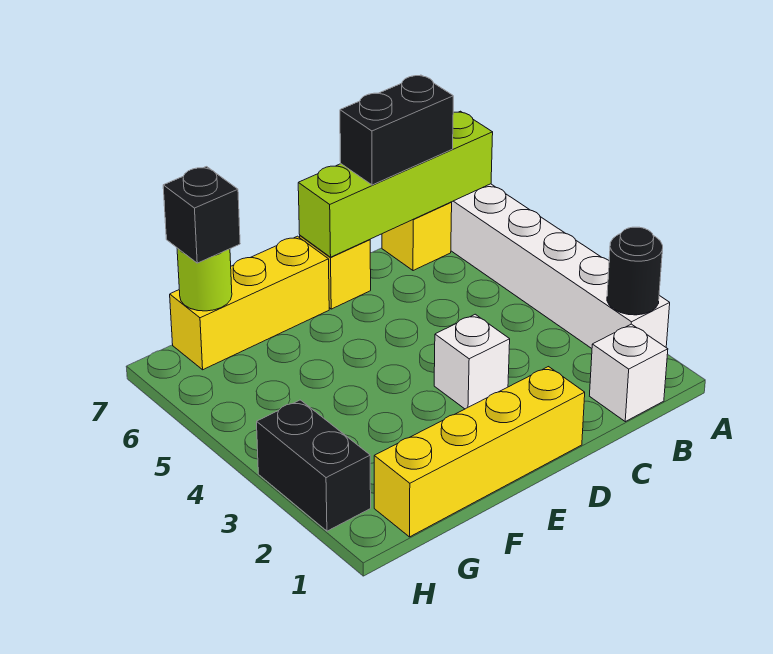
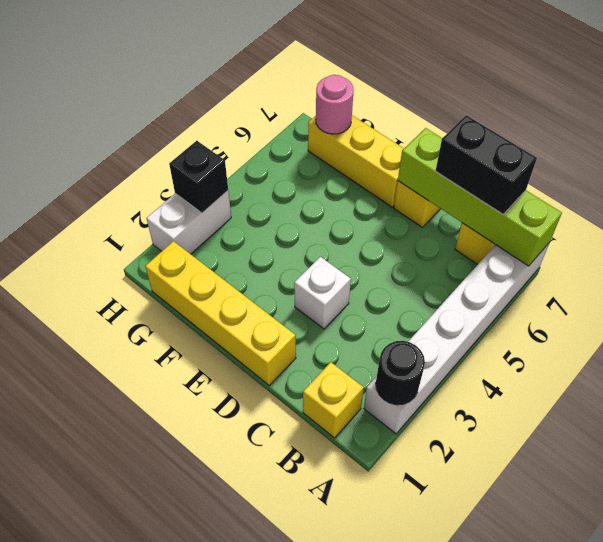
white 1x1 brick [590,324,668,422] -> yellow 1x1 brick [303,362,364,438]
lime 1x1 round brick [177,248,232,311] -> pink 1x1 round brick [316,75,354,134]
black 1x1 brick [163,167,240,263] -> black 1x1 brick moved to [169,141,228,213]
black 1x2 brick [257,400,371,531] -> white 1x2 brick [146,191,231,254]

